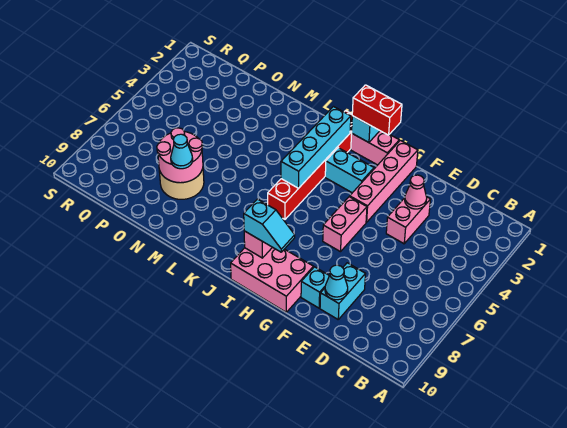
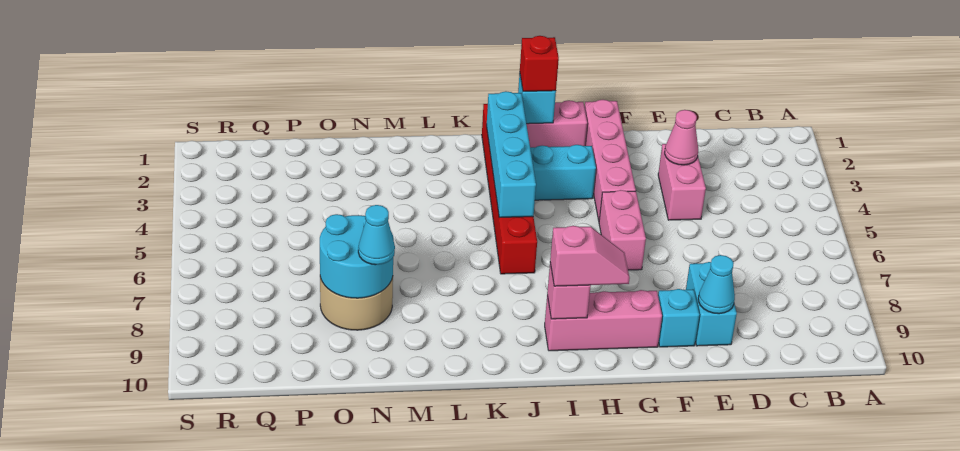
pink 2x3 brick [231,247,314,312] -> pink 1x3 brick [545,290,662,351]
red 1x2 brick [352,85,402,135] -> red 1x1 brick [520,36,559,91]
cyan 1x2 slope [244,199,295,252] -> pink 1x2 slope [550,226,630,286]
pink 2x2 round brick [157,128,203,183] -> cyan 2x2 round brick [320,214,394,298]

